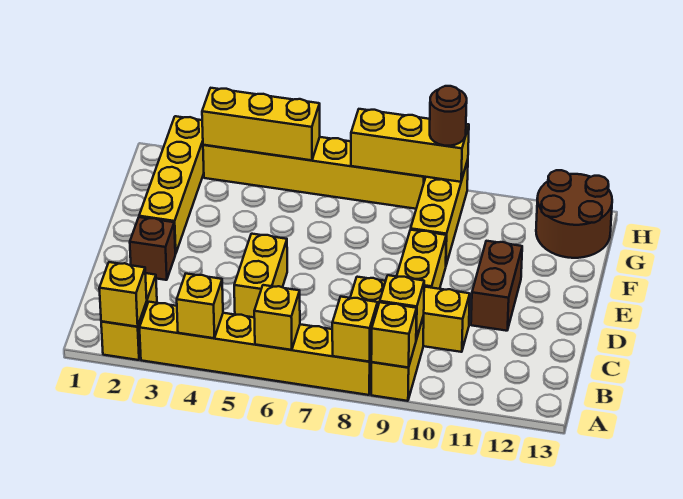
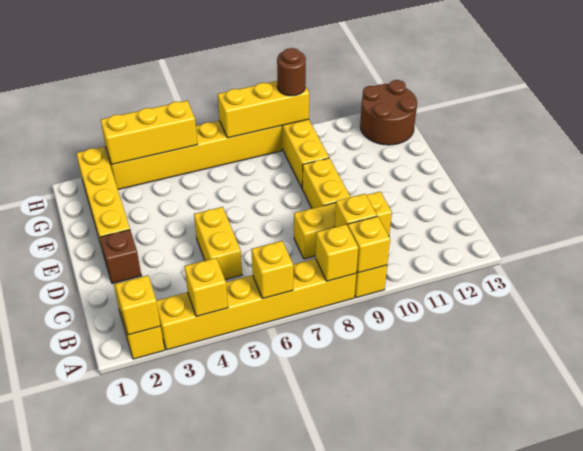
brown 1x2 brick [471,241,522,331] -> none

